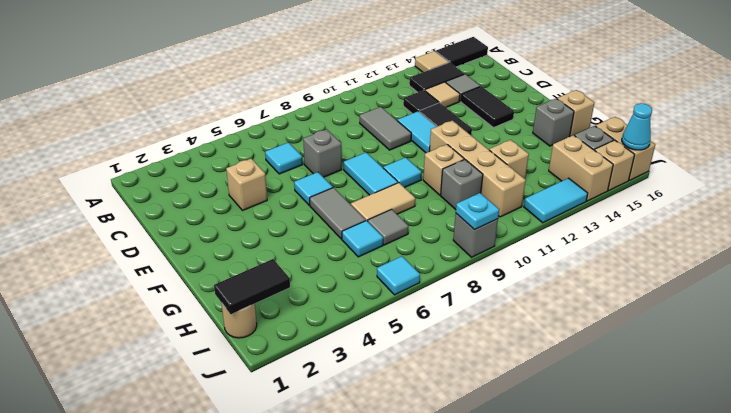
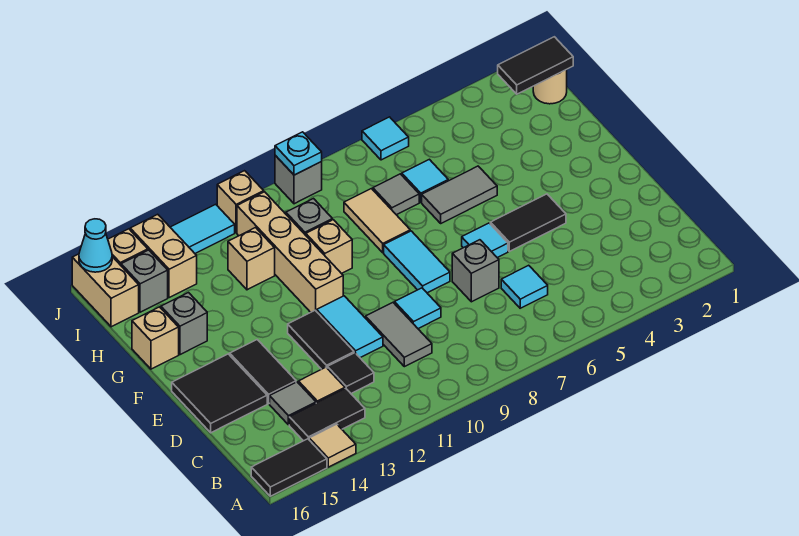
tan 1x1 brick [226,159,267,211] -> tan 1x1 brick moved to [217,171,264,233]
none -> black 2x2 tile [172,354,267,433]
none -> black 1x2 tile [490,194,566,251]
grey 1x2 tile [310,188,366,239] -> grey 1x2 tile turned to [422,166,497,223]
cyan 1x1 tile [383,157,422,188] -> cyan 1x1 tile moved to [394,288,441,329]
tan 1x2 tile [351,183,415,221] -> tan 1x2 tile turned to [344,189,410,253]

